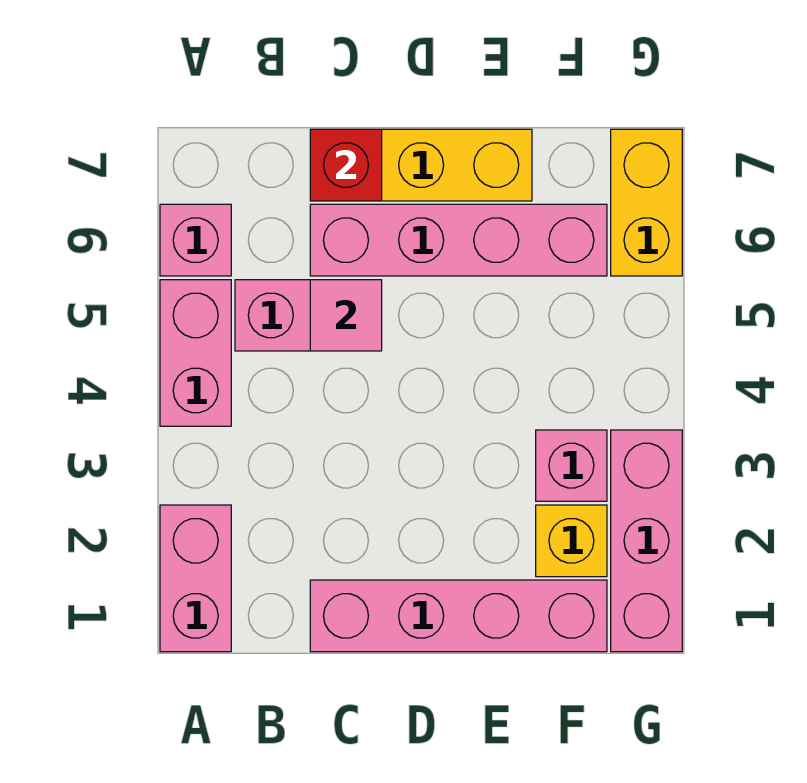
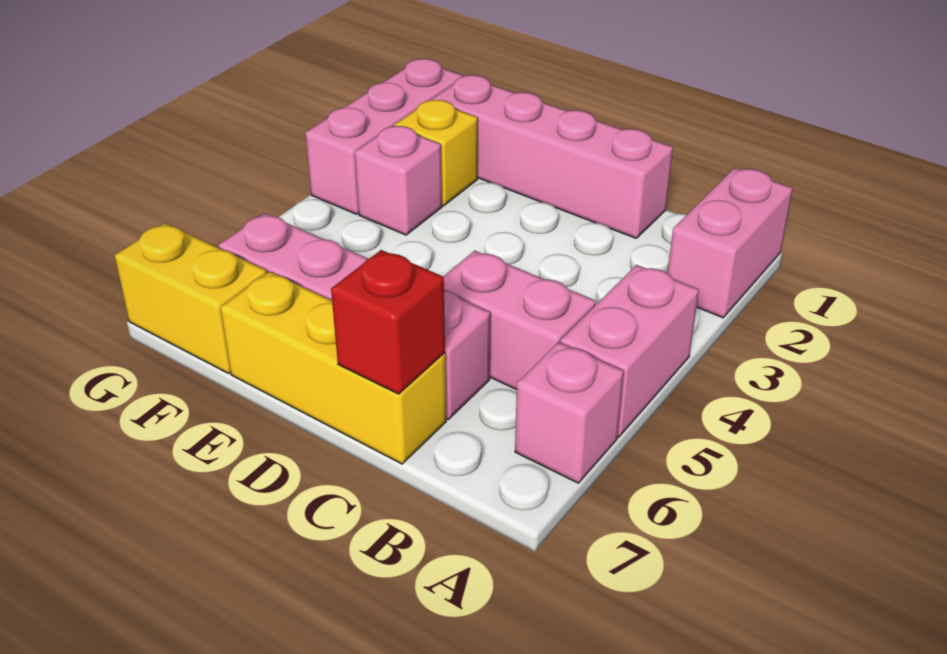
pink 1x1 tile [310,280,382,351] -> none
yellow 1x2 brick [611,129,682,276] -> yellow 1x2 brick turned to [115,223,267,373]

